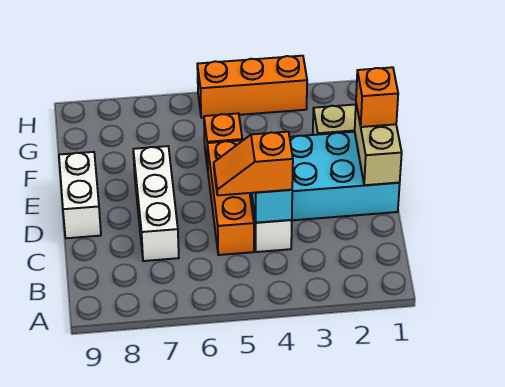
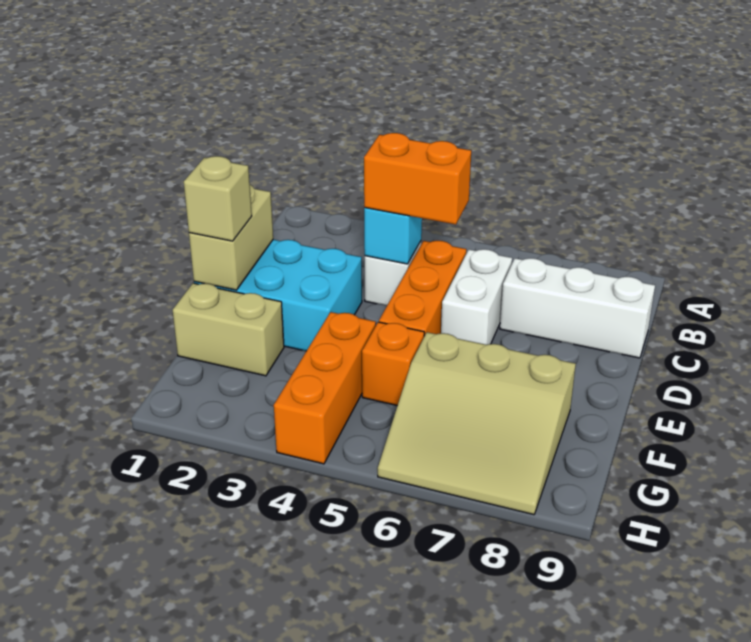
orange 1x2 slope [214,132,293,195] -> orange 1x2 brick [364,133,471,225]
white 1x3 brick [133,146,179,261] -> white 1x3 brick turned to [500,258,655,358]
white 1x2 brick [59,152,101,238] -> white 1x2 brick moved to [441,249,512,345]
orange 1x1 brick [356,67,398,127] -> tan 1x1 brick [184,156,252,241]
none -> tan 3x3 slope [378,332,576,515]
orange 1x3 brick [197,56,307,118] -> orange 1x3 brick turned to [274,312,376,464]

